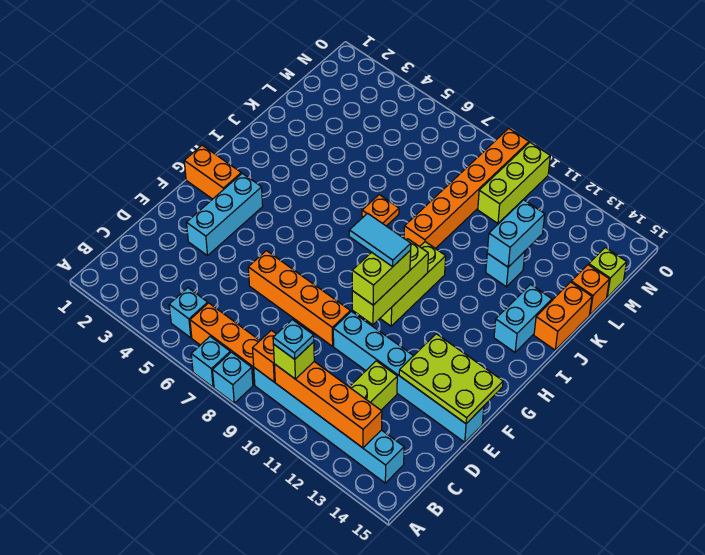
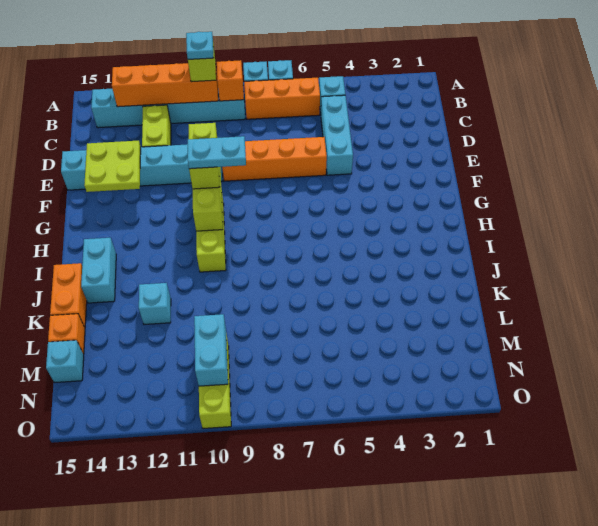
cyan 1x3 brick [187,173,263,256] -> cyan 1x3 brick moved to [321,95,353,175]
lime 2x3 plate [399,334,503,424] -> lime 2x2 plate [84,141,141,192]
orange 1x2 brick [184,145,241,199] -> none
cyan 1x2 tile [349,213,411,267] -> cyan 1x2 plate [188,136,246,169]
orange 1x1 plate [362,195,399,226] -> none
orange 1x6 brick [404,128,529,249] -> none
cyan 1x2 brick [487,200,545,267] -> cyan 1x2 brick moved to [194,314,228,386]
lime 1x1 brick [589,247,627,297] -> cyan 1x1 brick [46,340,84,383]

